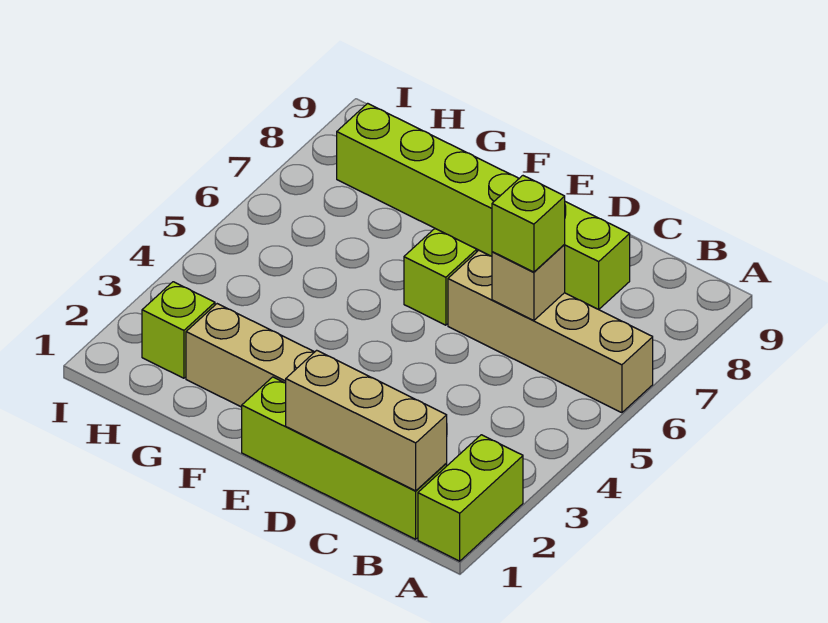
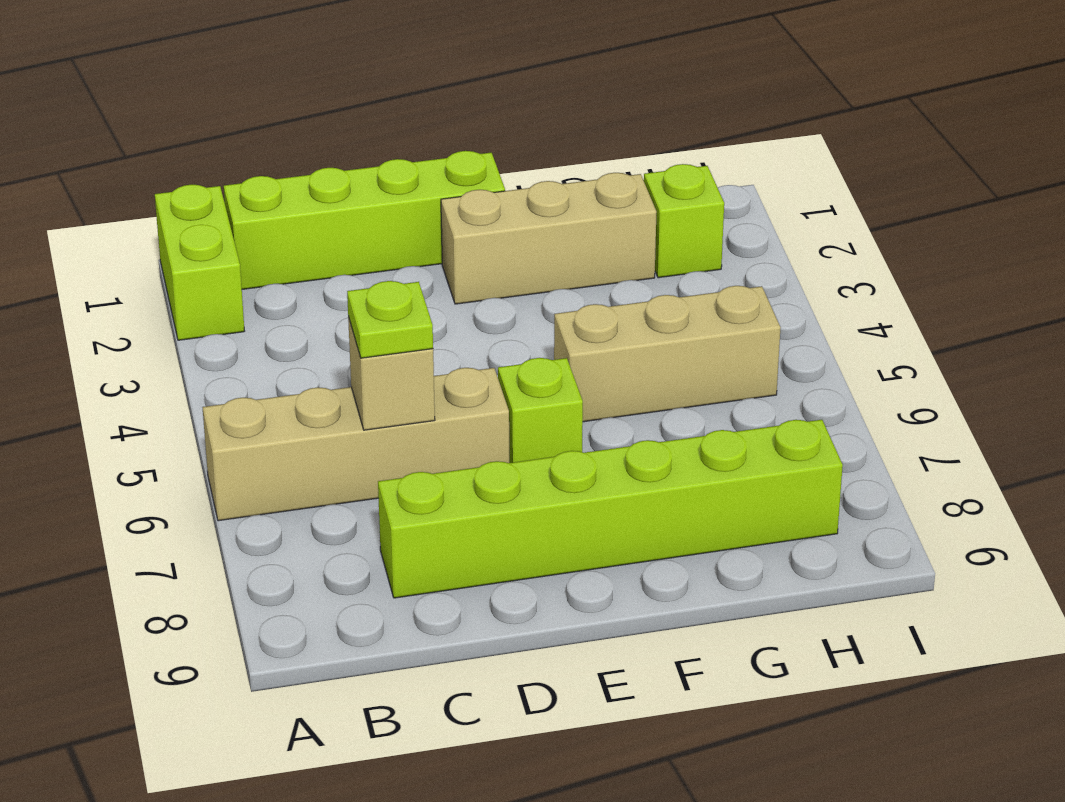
tan 1x3 brick [286,350,447,491] -> tan 1x3 brick moved to [554,286,781,422]
lime 1x1 brick [492,176,565,272] -> lime 1x1 plate [347,281,433,358]

